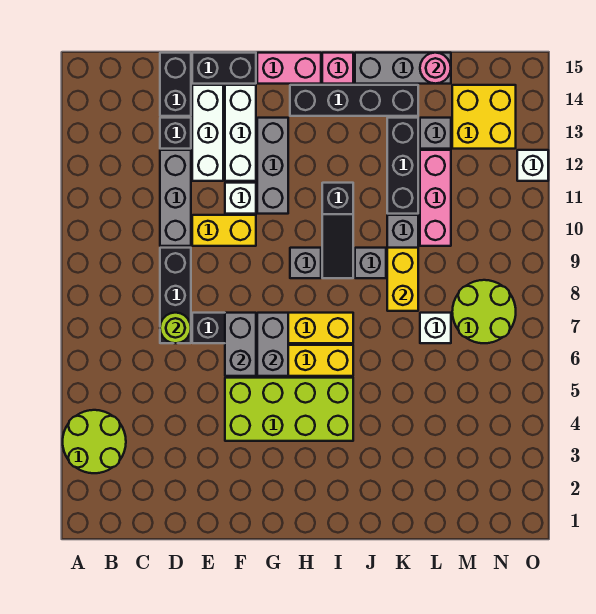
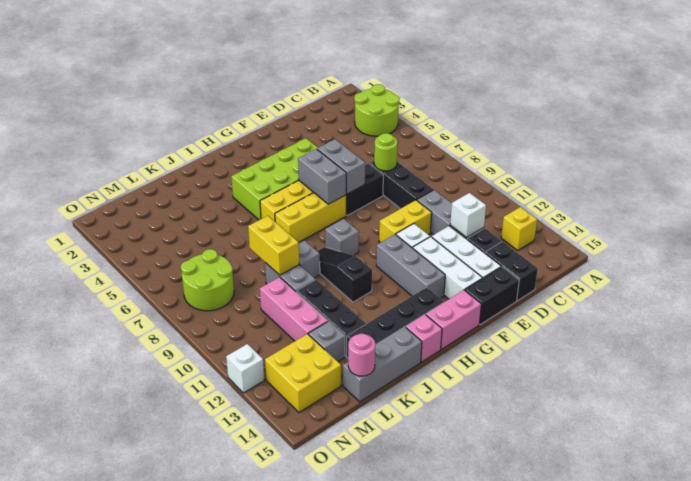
none -> yellow 1x1 brick [501,207,537,250]
white 1x1 brick [420,313,451,343] -> white 1x1 brick moved to [450,193,486,238]

